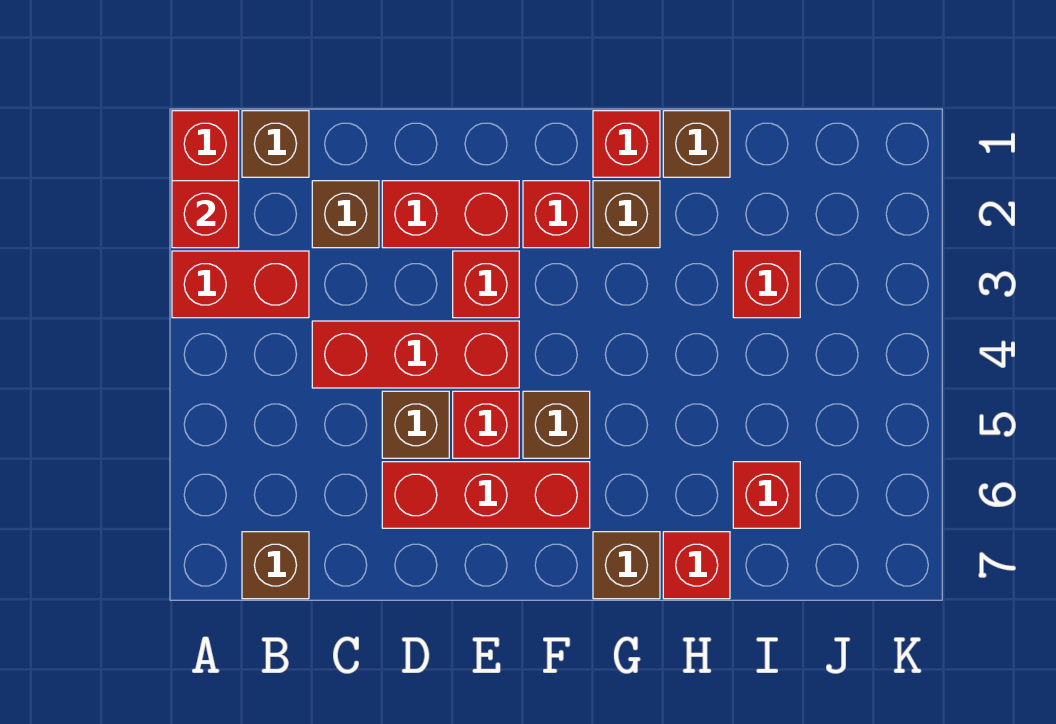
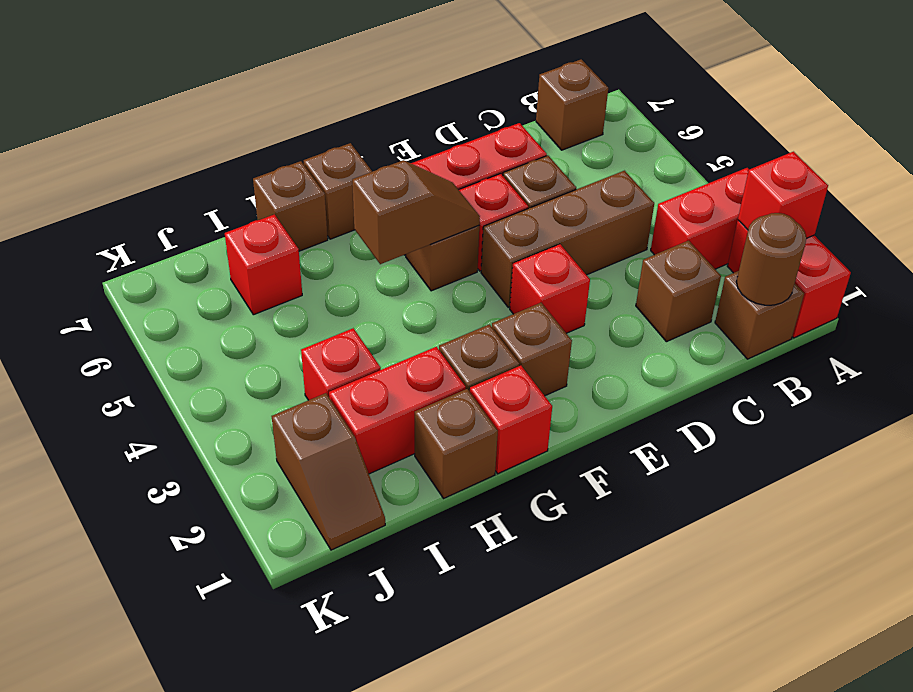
none -> brown 1x1 round brick [736,213,806,305]
red 1x3 brick [312,321,519,388] -> brown 1x3 brick [481,171,654,307]
red 1x2 brick [382,181,519,248] -> red 1x2 brick moved to [329,347,466,474]
red 1x1 brick [523,181,590,248] -> brown 1x1 brick [492,303,572,396]
none -> brown 1x2 slope [352,160,480,264]
red 1x1 brick [663,532,730,599] -> brown 1x1 brick [253,161,328,251]
none -> brown 1x2 slope [272,393,385,550]

